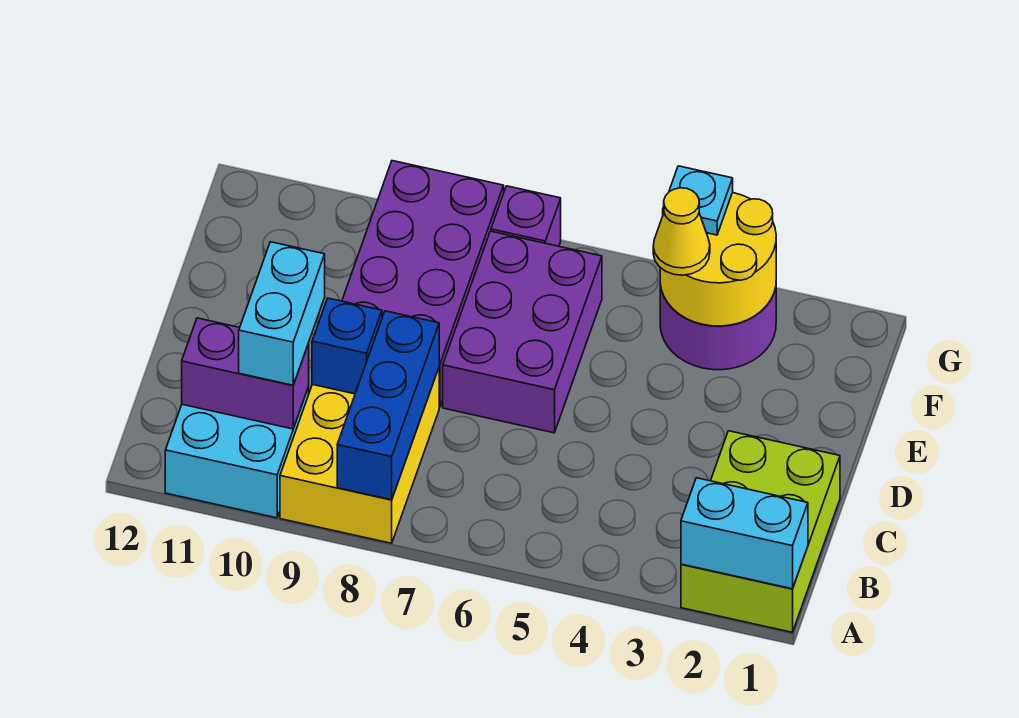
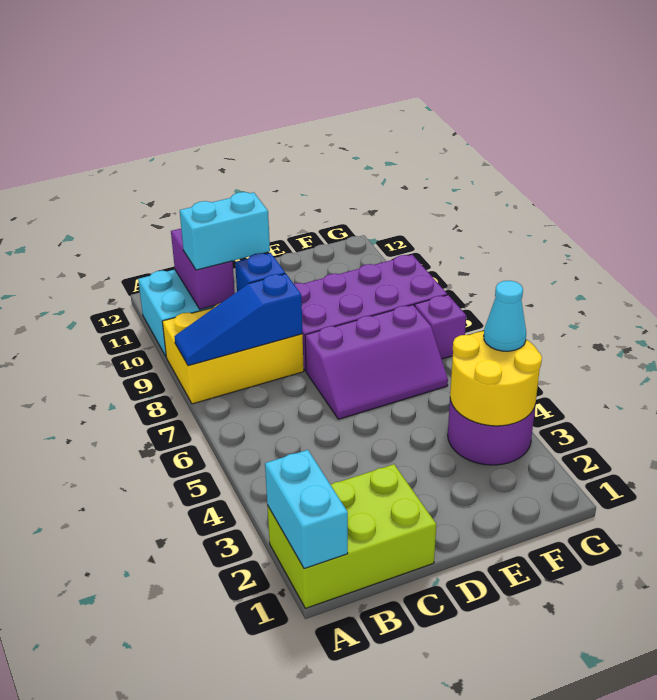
blue 1x3 brick [337,311,439,500] -> blue 1x3 slope [174,274,303,366]
purple 2x3 brick [443,231,602,433] -> purple 2x3 slope [305,305,448,419]
yellow 1x1 cone [653,188,710,275] -> none
cyan 1x1 plate [663,166,733,235] -> cyan 1x1 cone [484,280,526,351]

